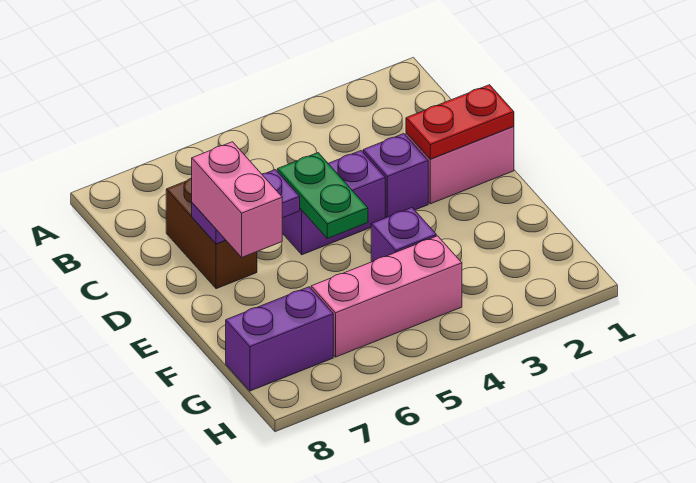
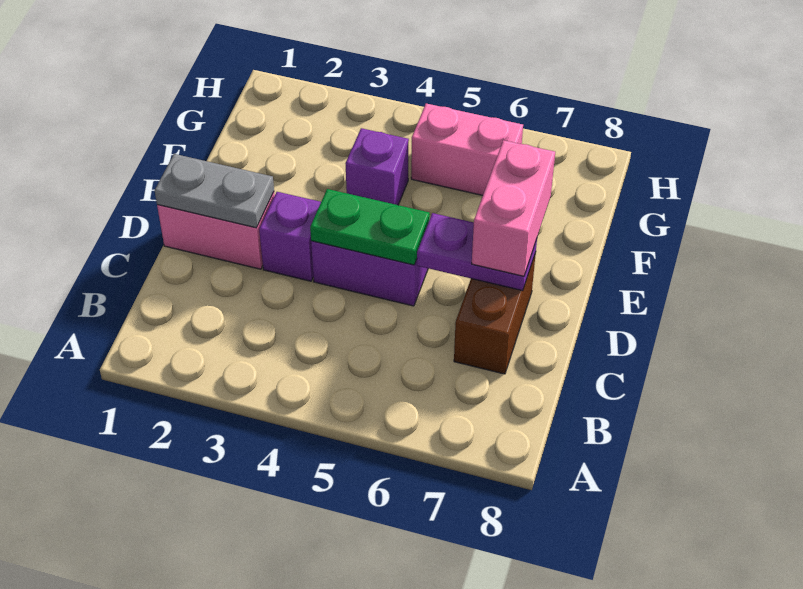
red 1x2 plate [406,85,514,159] -> grey 1x2 plate [155,154,274,228]
green 1x2 plate [277,153,368,238] -> green 1x2 plate turned to [310,189,430,265]
pink 1x3 brick [311,236,462,357] -> pink 1x2 brick [411,103,523,195]
purple 1x2 brick [226,287,333,391] -> none

